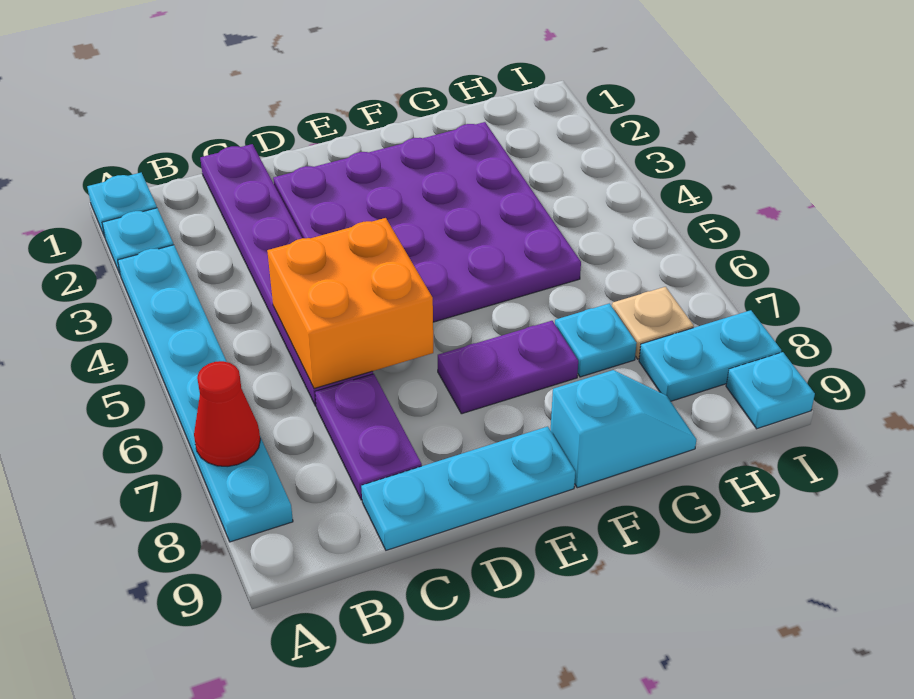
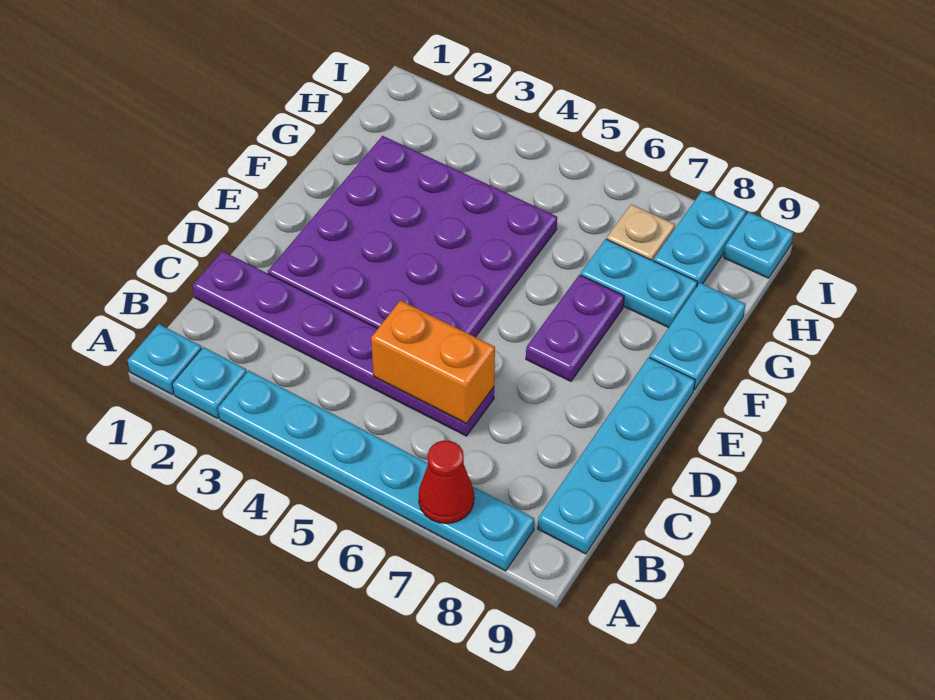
orange 2x2 brick [267,218,433,388] -> orange 1x2 brick [371,301,495,424]
purple 1x2 plate [315,374,422,500] -> none
cyan 1x3 plate [361,426,575,550] -> cyan 1x4 plate [538,357,695,554]
cyan 1x2 slope [551,370,696,488] -> cyan 1x2 plate [649,283,746,390]
cyan 1x1 plate [555,303,637,377] -> cyan 1x2 plate [581,239,697,328]

